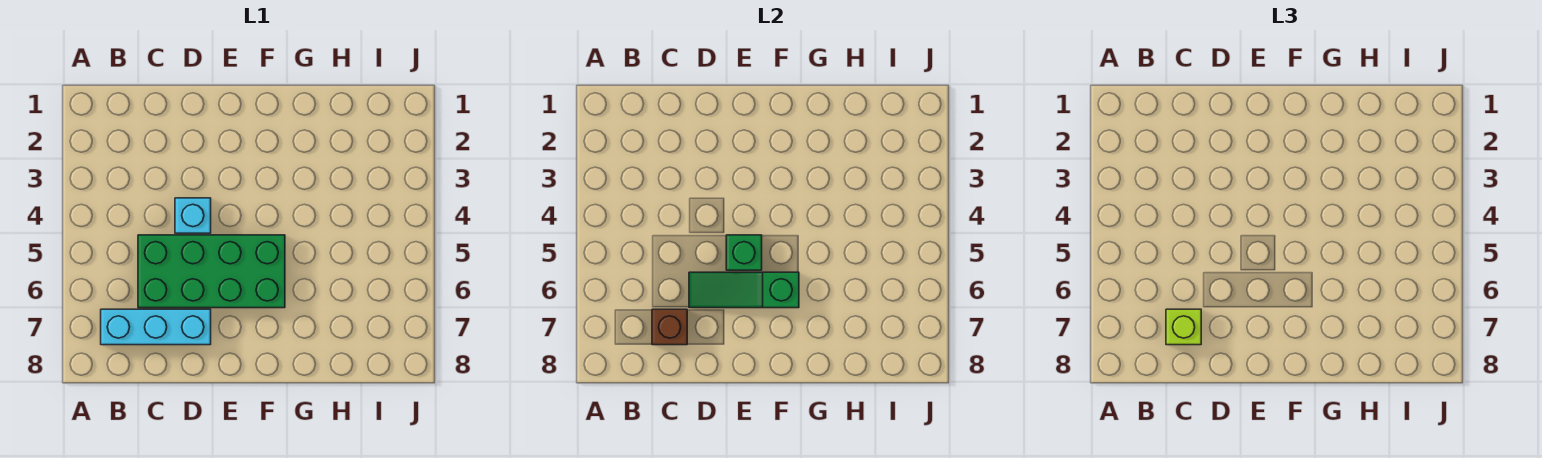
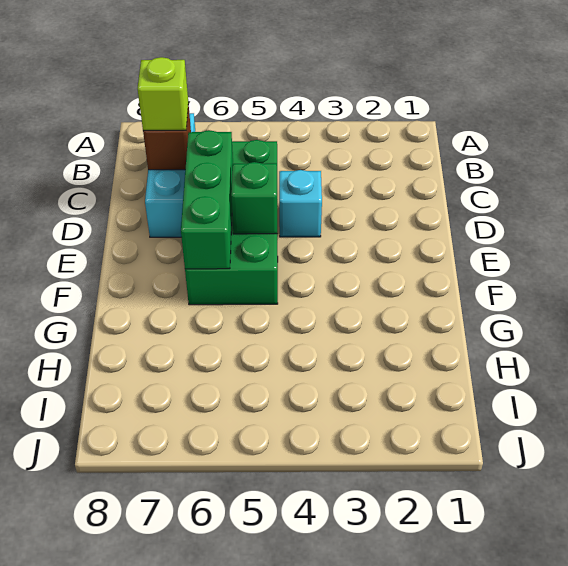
green 1x3 slope [689,272,799,308] -> green 1x3 brick [181,130,233,269]

